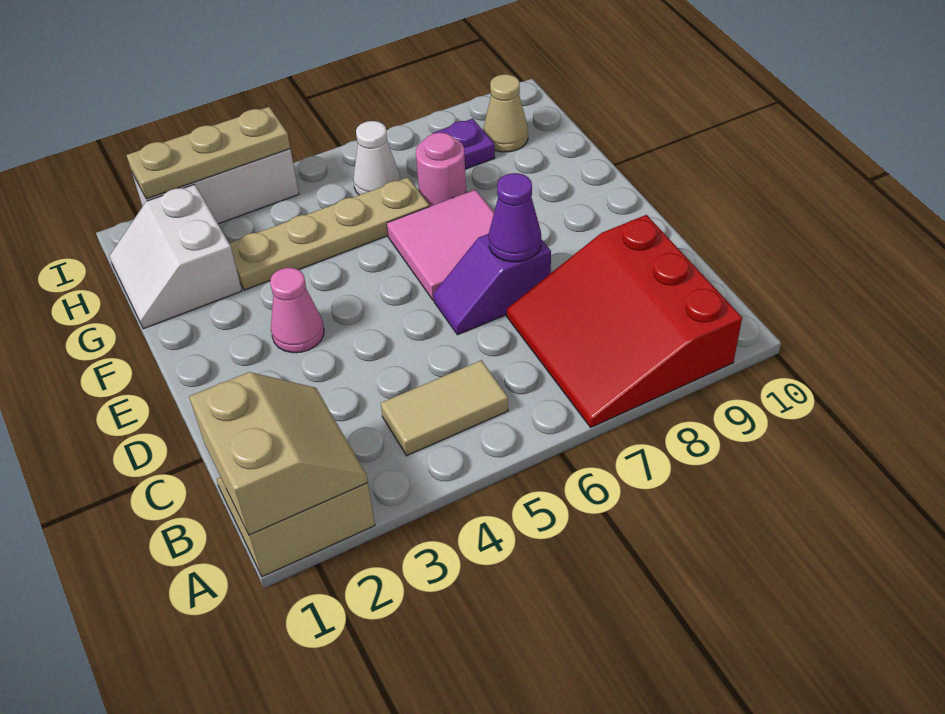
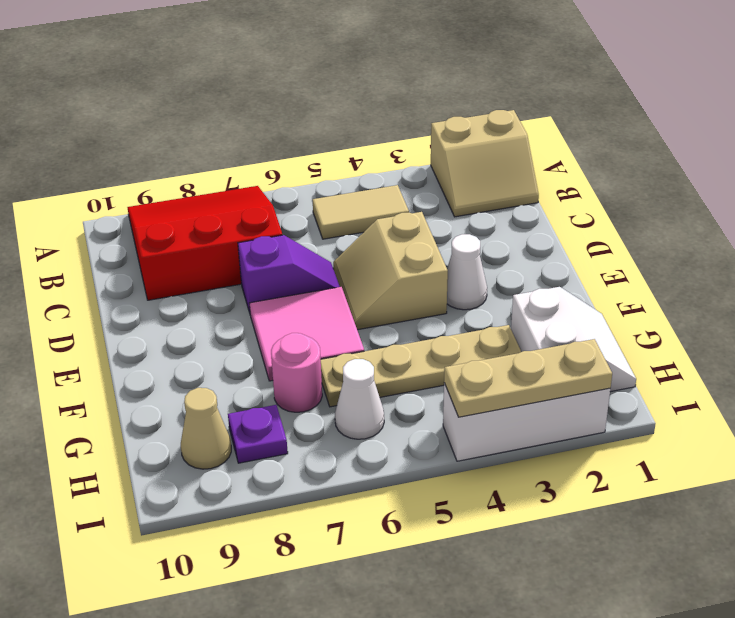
tan 2x2 slope [189,372,368,535] -> tan 2x2 slope moved to [333,212,448,330]
red 3x3 slope [507,215,742,427] -> red 3x3 slope turned to [127,186,282,300]
purple 1x1 cone [489,173,541,262] -> none
pink 1x1 cone [270,268,324,353] -> white 1x1 cone [447,234,487,310]

